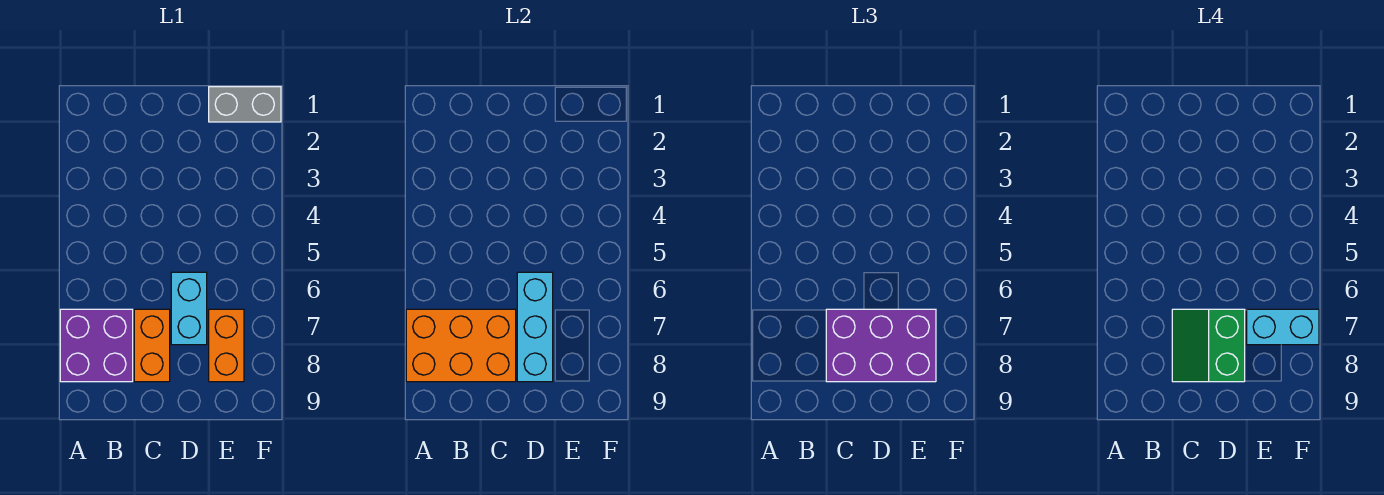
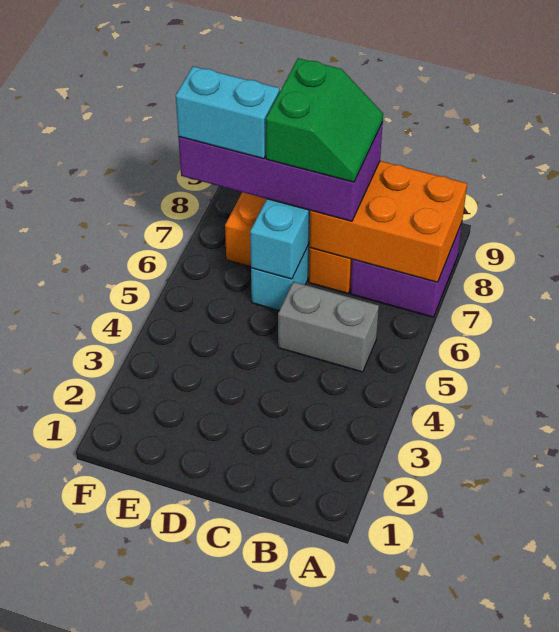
purple 2x3 brick [826,309,936,382] -> purple 2x4 brick [178,122,383,221]
grey 1x2 brick [209,87,281,122] -> grey 1x2 brick moved to [278,282,379,372]

